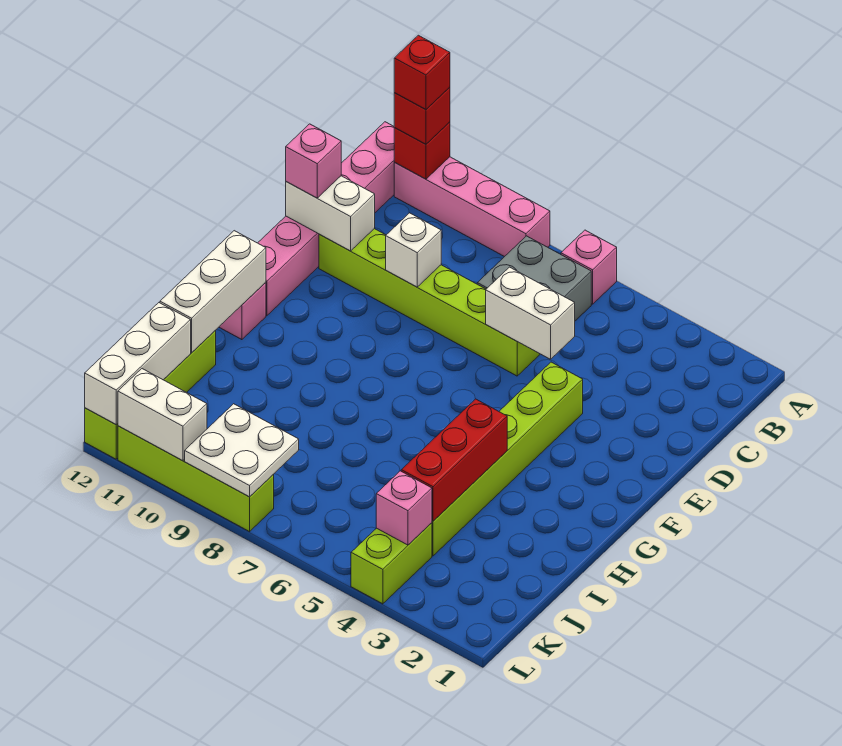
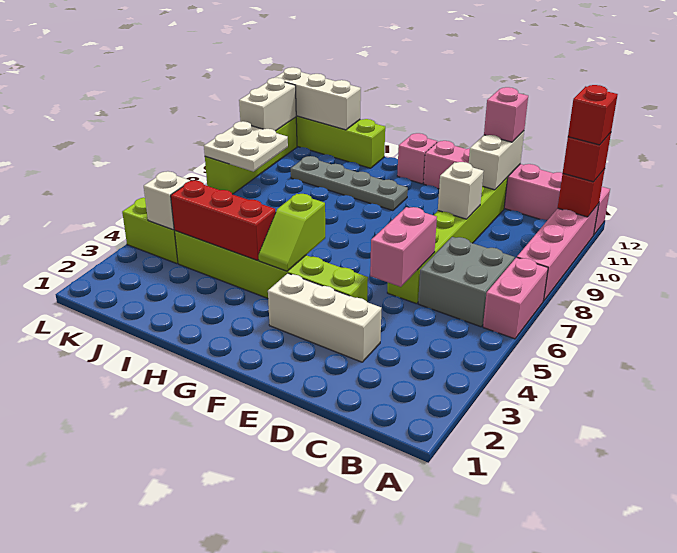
pink 1x1 brick [561,230,617,304] -> pink 1x2 brick [483,257,548,339]
white 1x2 brick [486,267,575,359] -> pink 1x2 brick [370,207,437,287]
none -> lime 1x2 slope [259,194,325,271]
none -> grey 1x4 plate [291,156,408,211]
white 1x3 brick [160,231,266,353] -> white 1x3 brick moved to [268,273,381,362]
pink 1x1 brick [376,471,432,545] -> white 1x1 brick [144,171,190,230]

